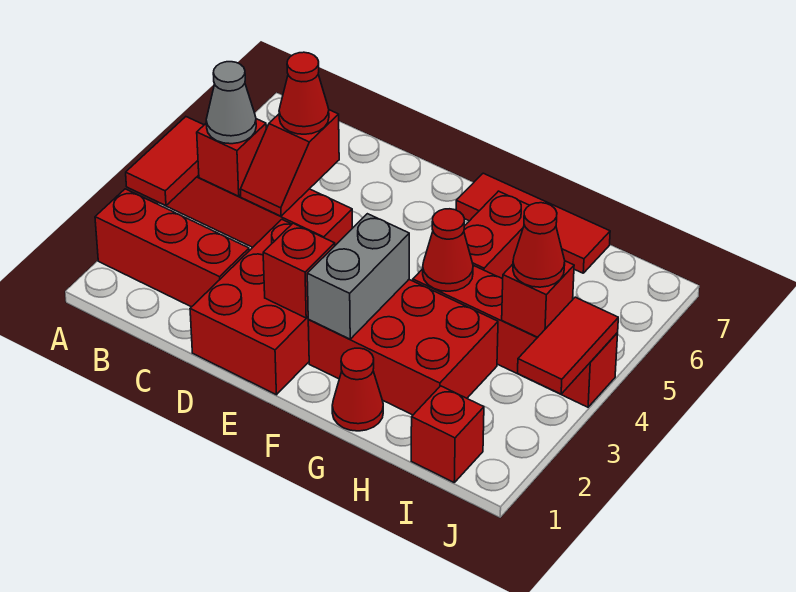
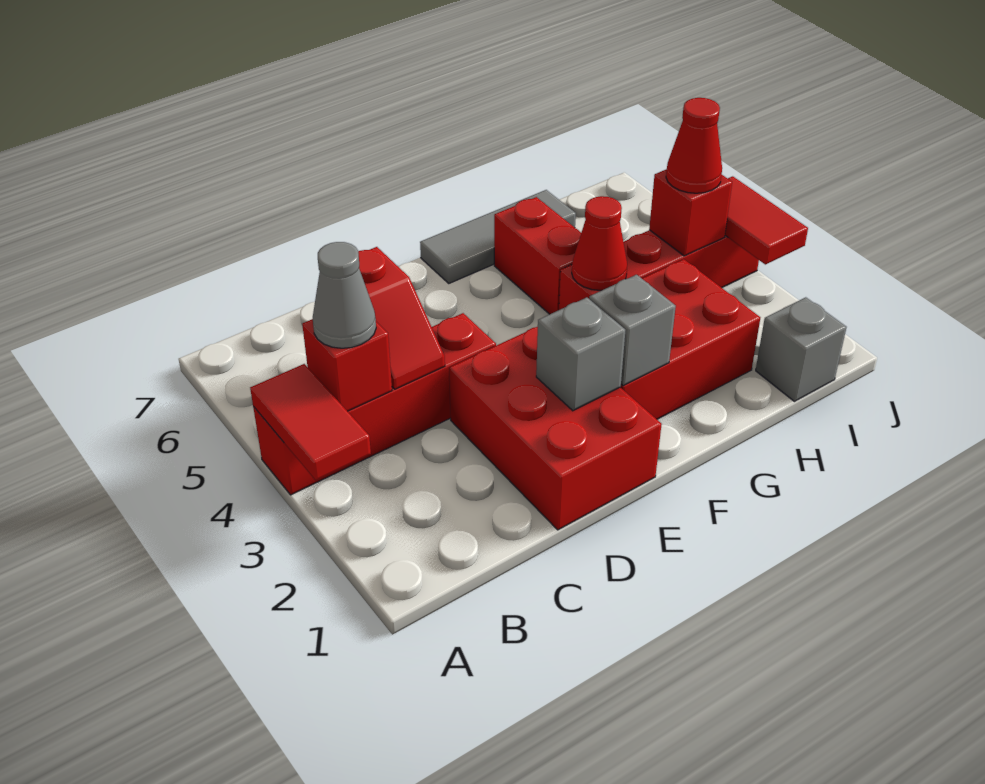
red 1x3 brick [95,189,249,307] -> none
red 1x1 cone [279,52,329,134] -> none
red 1x1 brick [263,223,335,318] -> grey 1x1 brick [536,297,625,411]
grey 1x2 brick [307,214,409,339] -> grey 1x1 brick [589,275,676,386]
red 1x3 tile [456,173,610,273] -> grey 1x3 tile [420,190,576,283]
red 1x1 cone [332,348,383,431] -> none
red 1x1 brick [411,386,484,482] -> grey 1x1 brick [756,297,847,401]

